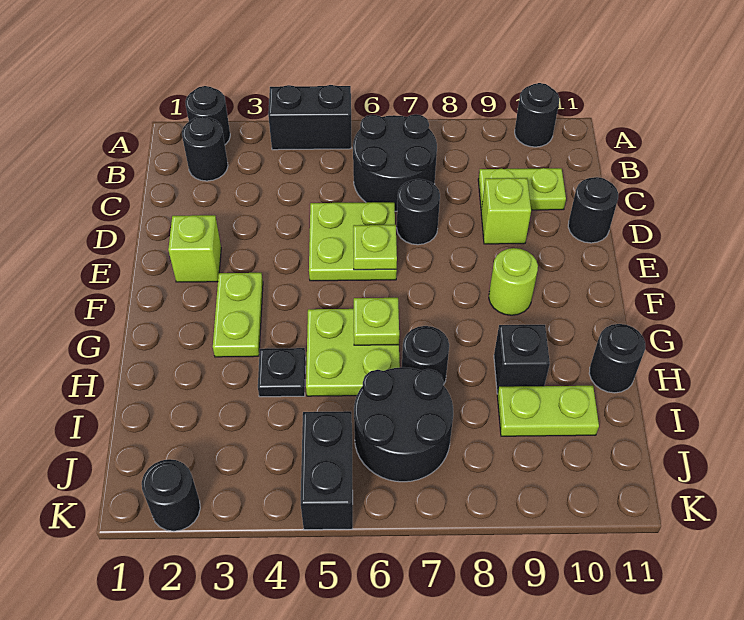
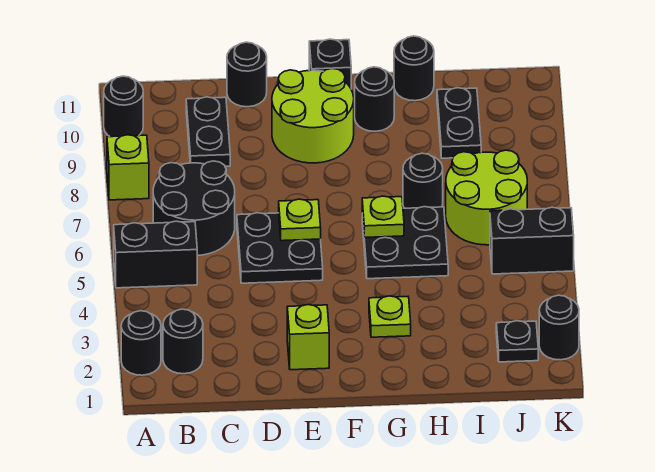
black 1x2 brick [268,85,351,150] -> black 1x2 brick turned to [114,221,197,288]
lime 1x2 plate [478,168,566,210] -> black 1x2 plate [186,97,230,166]
lime 2x2 plate [309,202,397,281] -> black 2x2 plate [237,213,323,283]
black 1x1 round brick [397,179,440,245] -> black 1x1 round brick moved to [355,67,394,131]
lime 1x1 brick [481,178,531,244] -> lime 1x1 brick moved to [107,135,149,200]
lime 1x2 plate [213,273,263,357] -> lime 1x1 plate [369,296,411,337]
lime 1x1 round brick [489,248,538,315] -> lime 2x2 round brick [272,68,354,163]
lime 2x2 plate [306,309,400,396] -> black 2x2 plate [362,207,448,279]
black 1x1 plate [258,348,306,397] -> black 1x1 plate moved to [496,321,538,362]
black 1x1 brick [494,325,550,394] -> black 1x1 brick moved to [309,39,351,88]
black 2x2 round brick [354,367,453,482] -> lime 2x2 round brick [446,150,527,245]
lime 1x2 plate [497,386,599,436] -> black 1x2 plate [437,88,481,158]

